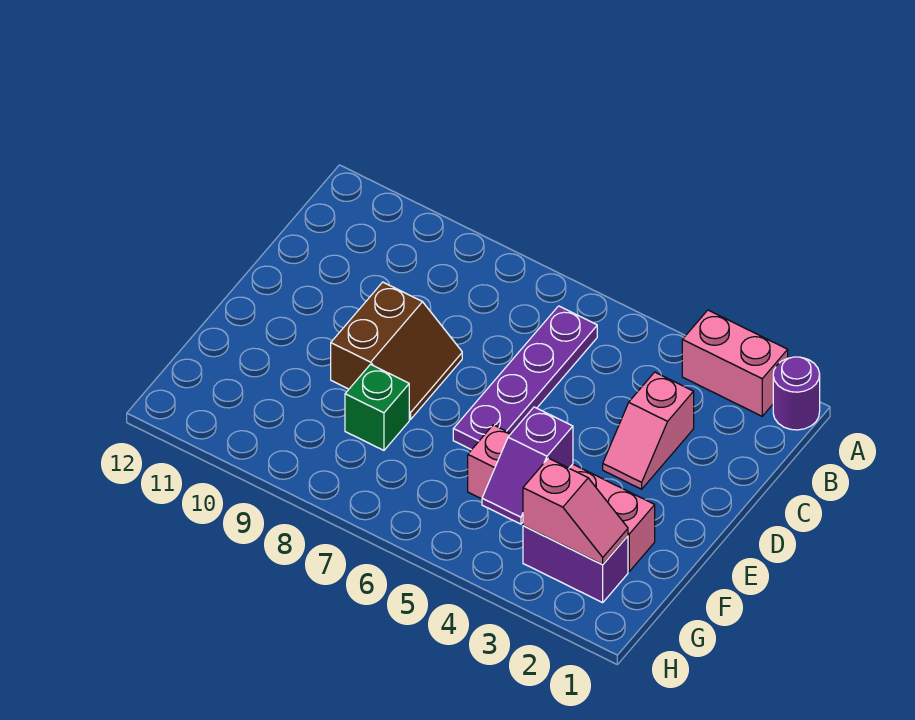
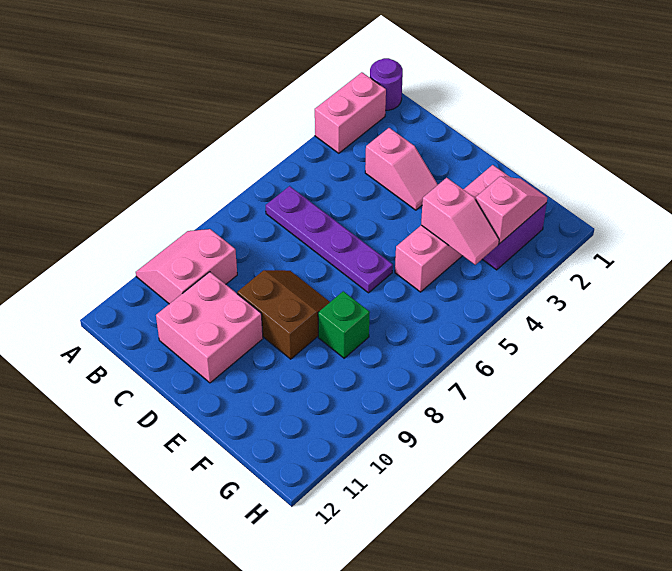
none -> pink 2x2 slope [136,229,237,304]
none -> pink 2x2 brick [156,272,263,383]
purple 1x2 slope [482,407,573,524] -> pink 1x2 slope [421,178,499,265]

